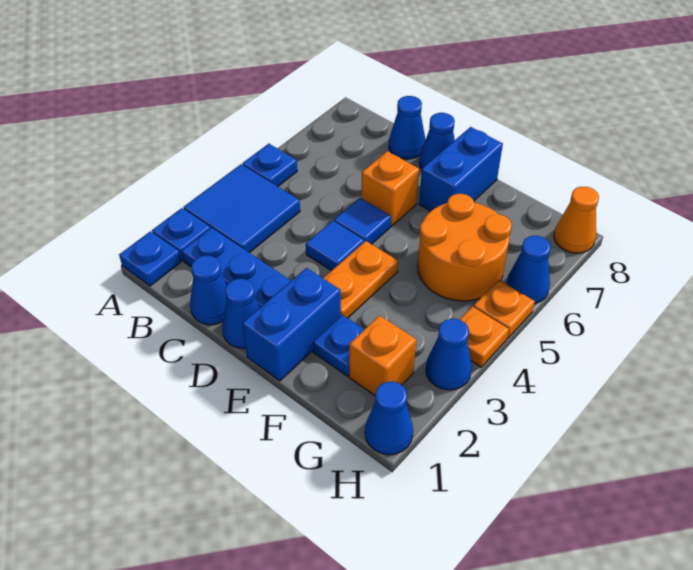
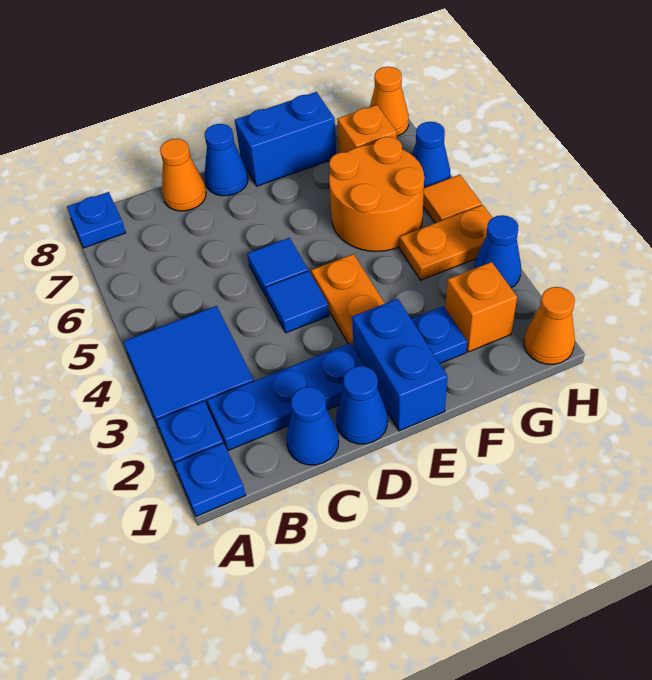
blue 1x1 plate [242,144,297,186] -> blue 1x1 plate moved to [67,192,126,248]
blue 1x1 cone [389,96,426,159] -> orange 1x1 cone [160,139,206,211]
orange 1x1 brick [361,151,419,226] -> orange 1x1 brick moved to [337,105,397,153]
blue 1x2 brick [419,127,503,211] -> blue 1x2 brick turned to [235,92,336,186]
blue 1x1 cone [365,382,413,455] -> orange 1x1 cone [524,287,575,364]
orange 1x1 plate [460,307,509,367] -> orange 1x2 plate [400,205,492,280]
orange 1x1 plate [474,280,535,338] -> orange 1x1 tile [423,175,482,223]

